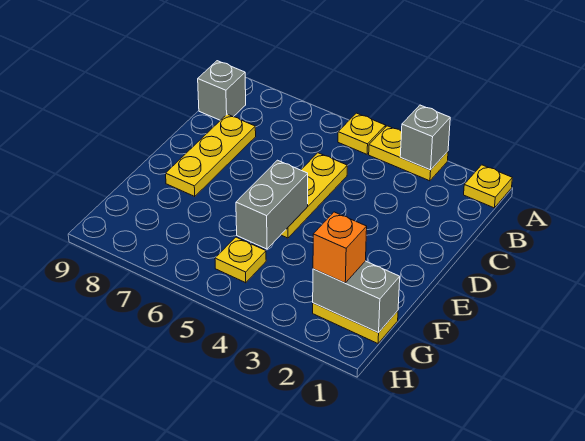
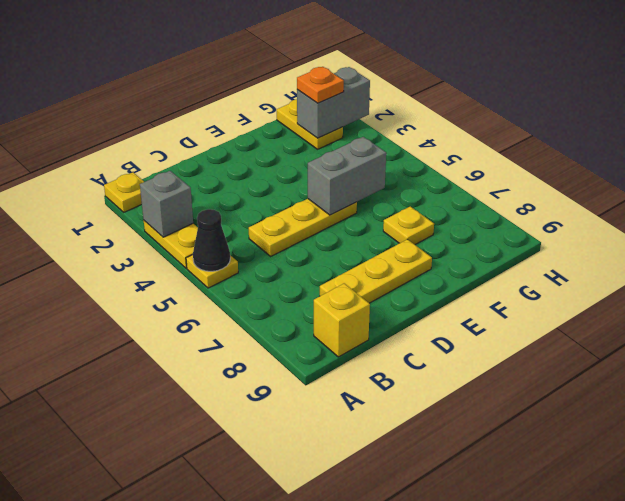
none -> black 1x1 cone [193,209,230,271]
grey 1x1 brick [198,61,246,120] -> yellow 1x1 brick [314,283,370,357]
grey 1x2 brick [313,261,400,333] -> grey 1x2 brick turned to [297,67,370,138]
orange 1x1 brick [313,212,367,283] -> orange 1x1 plate [297,67,344,103]
yellow 1x1 plate [215,237,266,283] -> yellow 1x1 plate moved to [383,207,434,245]

